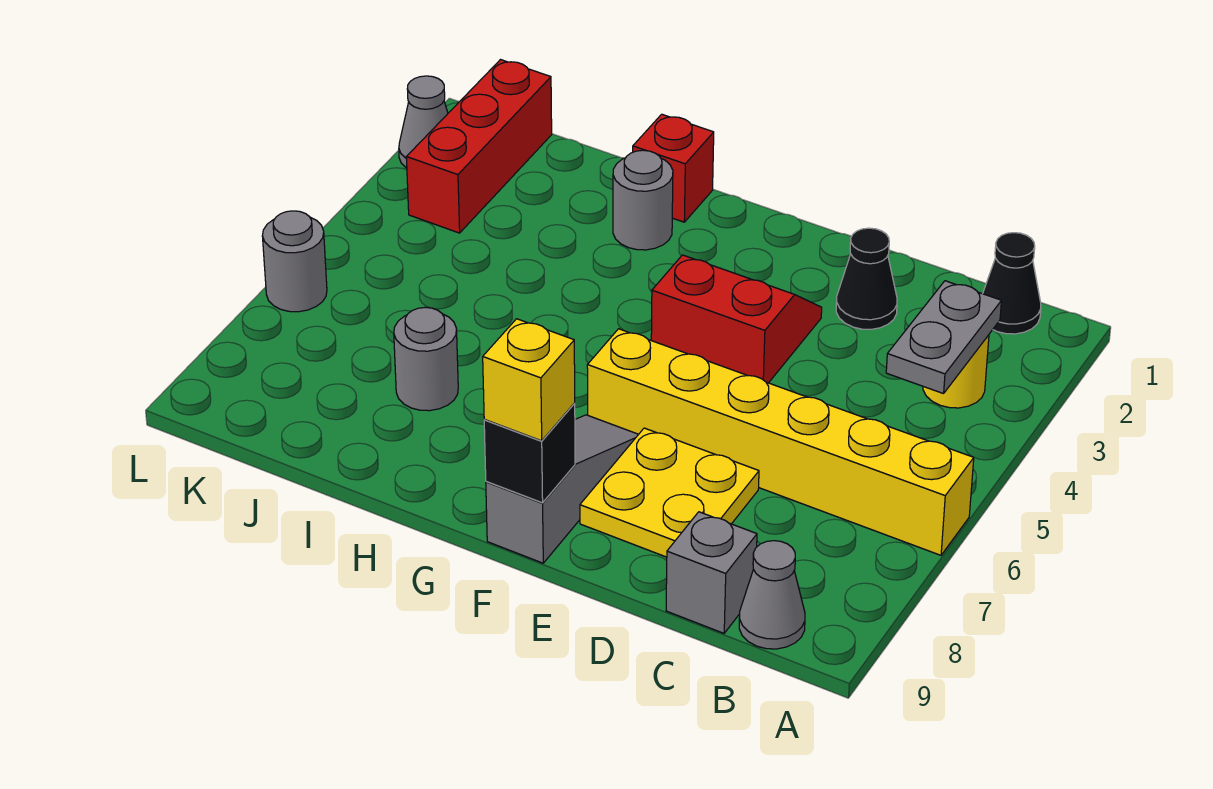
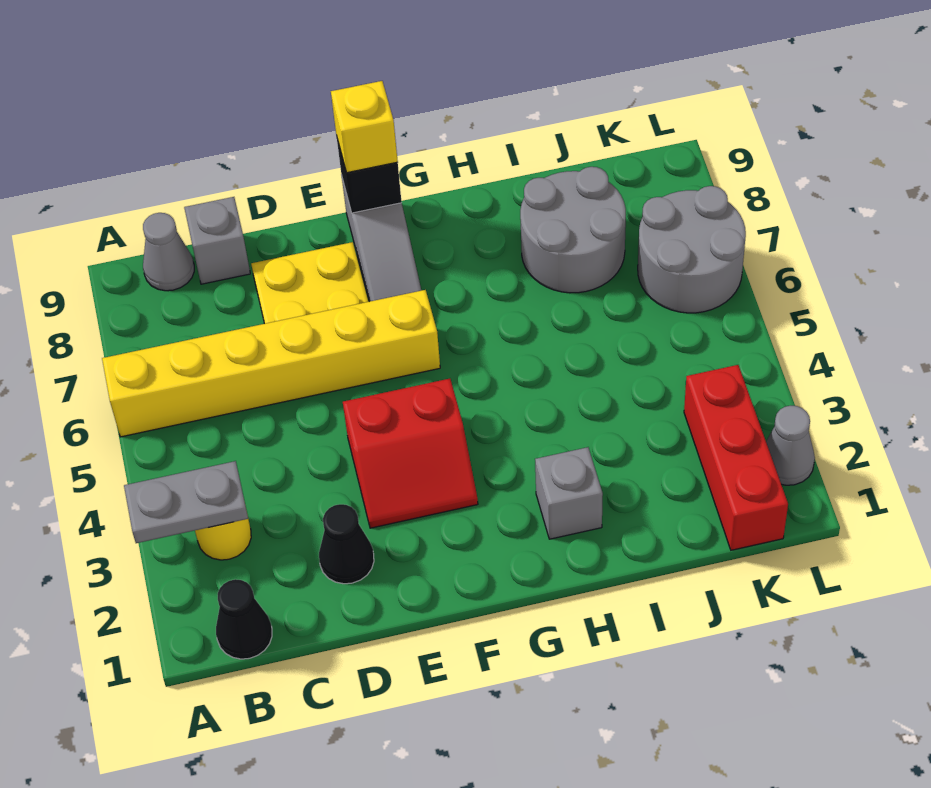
grey 1x2 plate [886,281,1001,394] -> grey 1x2 plate turned to [124,461,248,543]
red 1x1 brick [633,114,714,222] -> none
grey 1x1 round brick [613,150,673,250] -> grey 1x1 brick [535,447,603,539]
grey 1x1 round brick [394,307,458,411] -> grey 2x2 round brick [520,167,626,293]
grey 1x1 round brick [262,211,327,312] -> grey 2x2 round brick [638,186,746,313]

